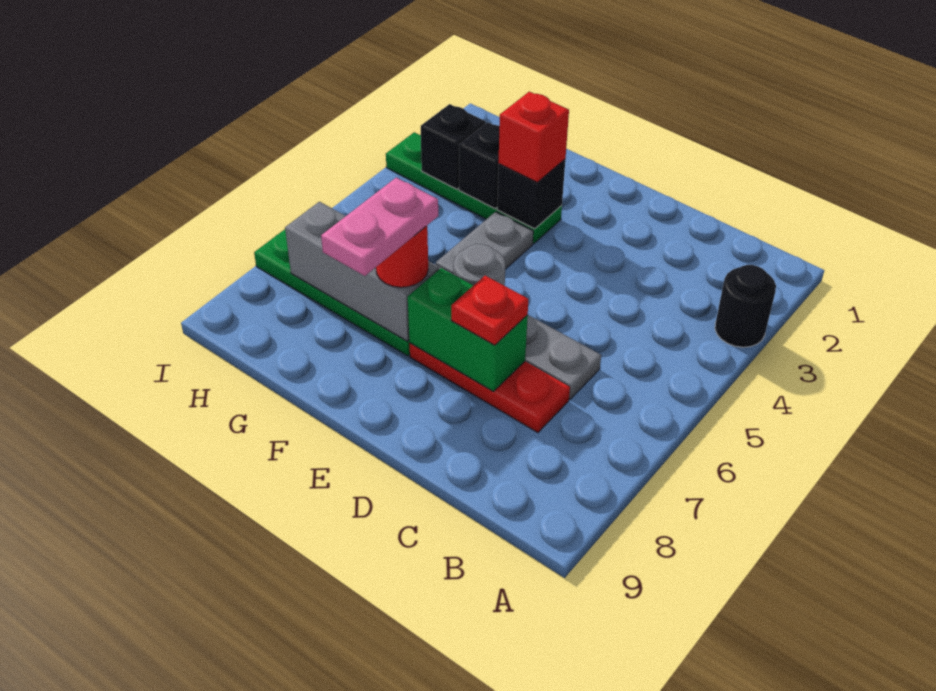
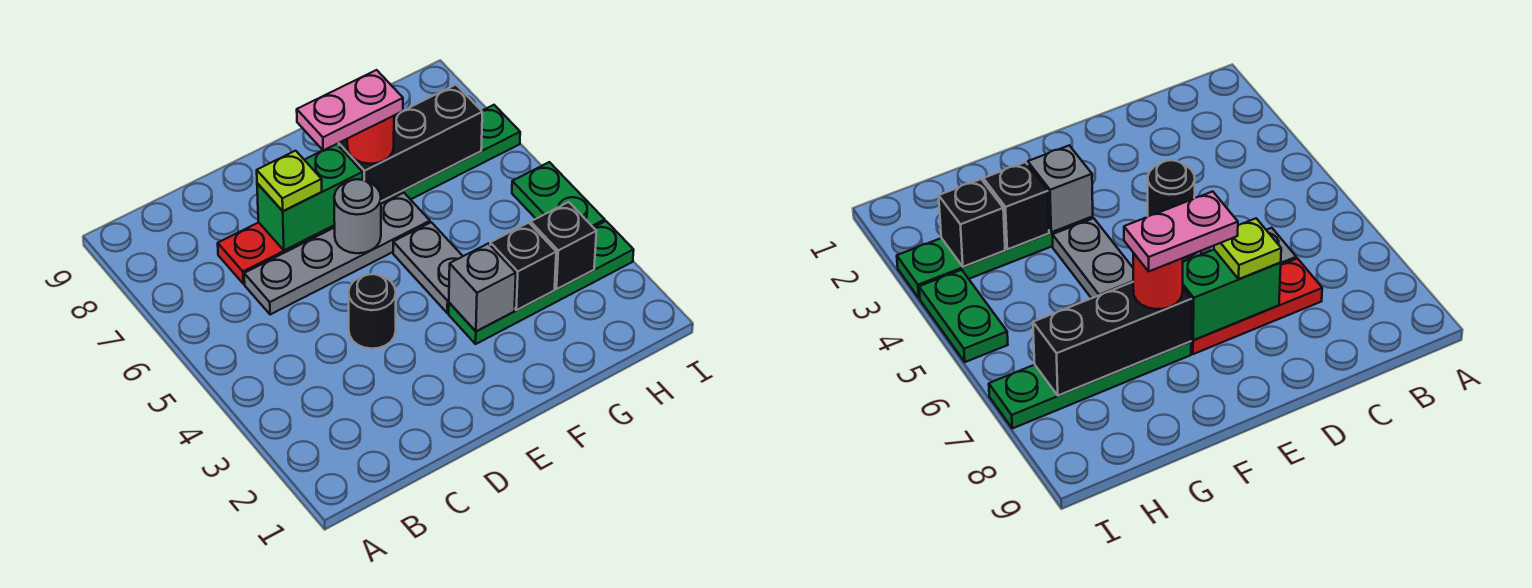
black 1x1 round brick [715,265,776,347] -> black 1x1 round brick moved to [348,274,396,349]
red 1x1 plate [451,276,528,345] -> lime 1x1 plate [257,151,322,211]
black 1x1 brick [497,159,565,229] -> grey 1x1 brick [449,243,516,331]
red 1x1 brick [498,92,569,182] -> none
grey 1x3 brick [285,202,439,341] -> black 1x3 brick [339,85,482,201]
pink 1x2 plate [321,178,438,276] -> pink 1x2 plate turned to [297,70,403,150]
none -> green 1x2 plate [512,162,605,227]

